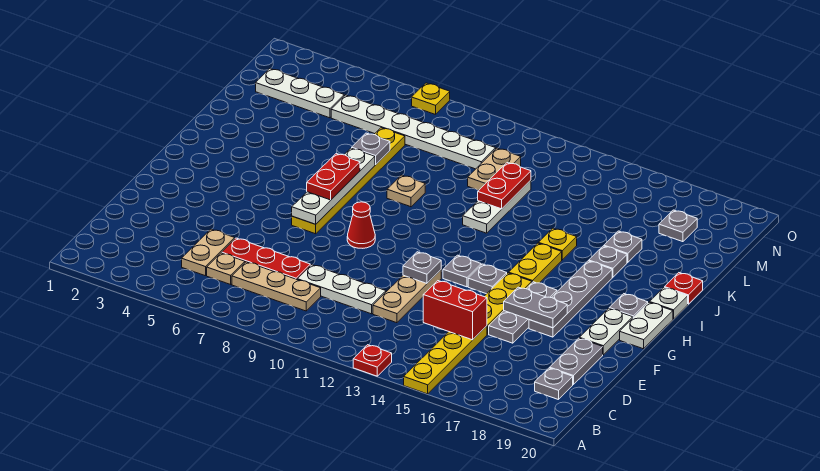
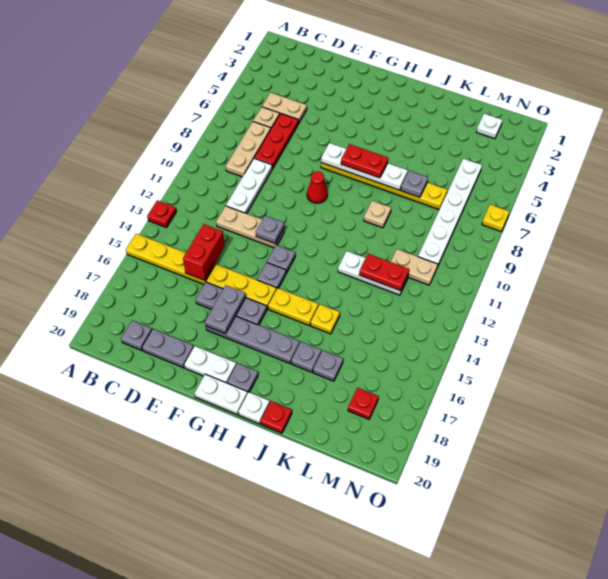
white 1x3 plate [256,69,344,118] -> white 1x1 plate [477,114,502,139]
grey 1x1 plate [659,210,697,242] -> red 1x1 plate [348,388,379,419]

